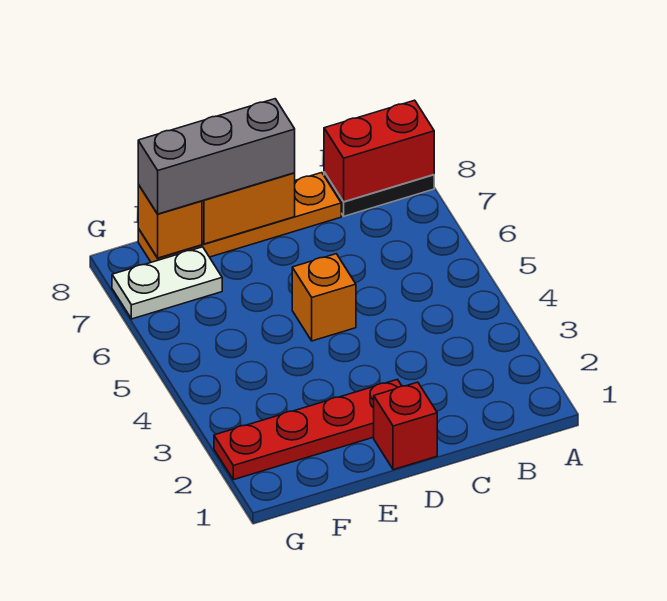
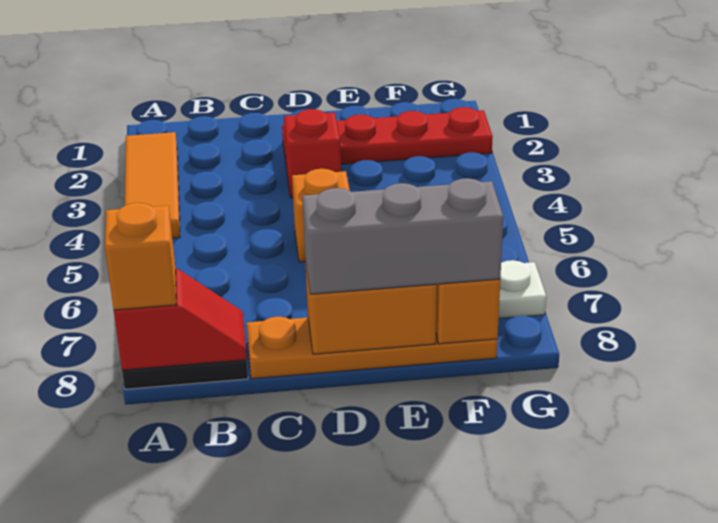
none -> orange 1x3 tile [125,132,180,238]
red 1x2 brick [324,100,434,202] -> red 1x2 slope [114,268,247,370]
none -> orange 1x1 brick [105,203,176,310]
red 1x1 brick [374,382,437,470] -> red 1x1 brick moved to [284,109,341,198]

